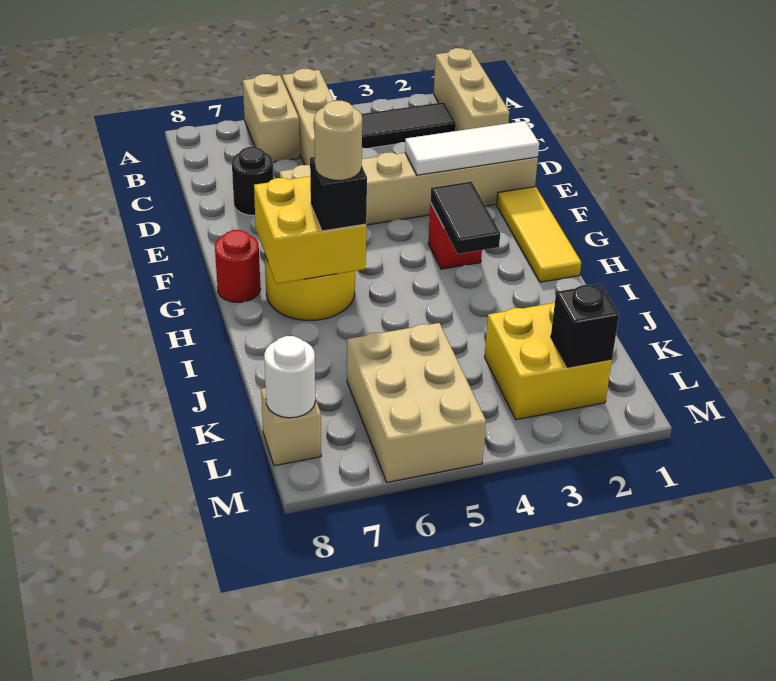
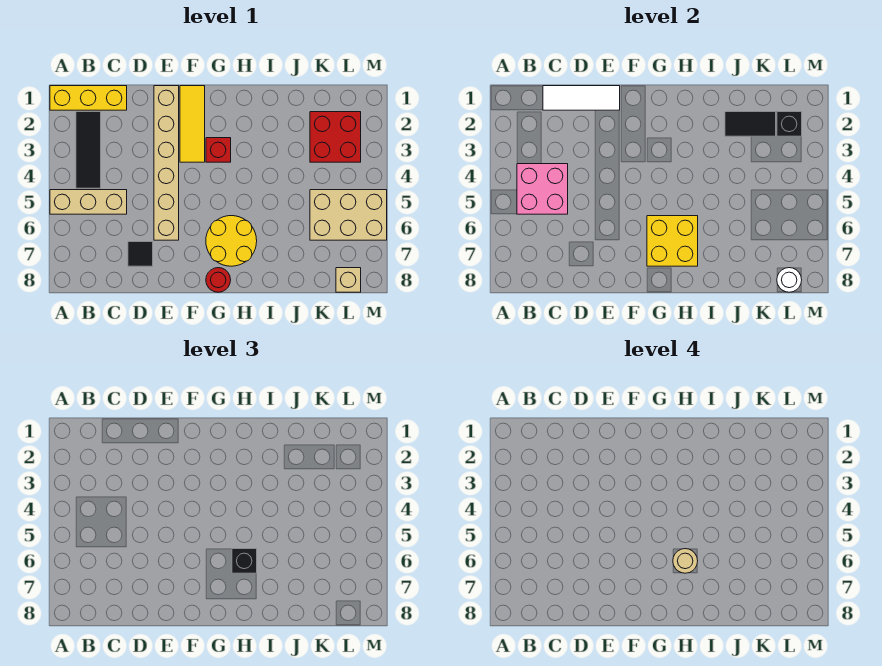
tan 1x3 brick [434,48,509,131] -> yellow 1x3 brick [50,86,127,110]
tan 1x2 brick [243,74,300,162] -> none
none -> pink 2x2 brick [517,164,568,214]
black 1x1 round brick [232,147,273,215] -> black 1x1 tile [128,242,153,266]
white 1x3 tile [405,121,539,175] -> white 1x3 tile turned to [543,86,620,110]
yellow 1x3 tile [497,187,581,282] -> yellow 1x3 tile turned to [180,86,205,162]
black 1x2 tile [430,182,500,254] -> black 1x2 tile moved to [725,112,776,136]
yellow 2x2 brick [485,302,612,420] -> red 2x2 brick [310,112,361,162]

